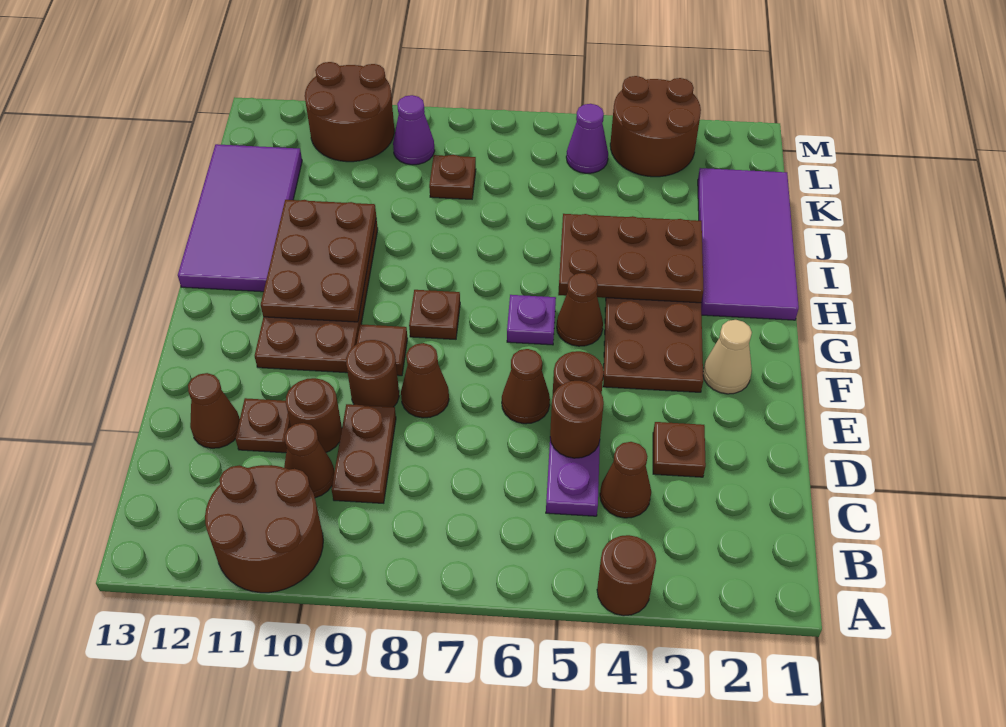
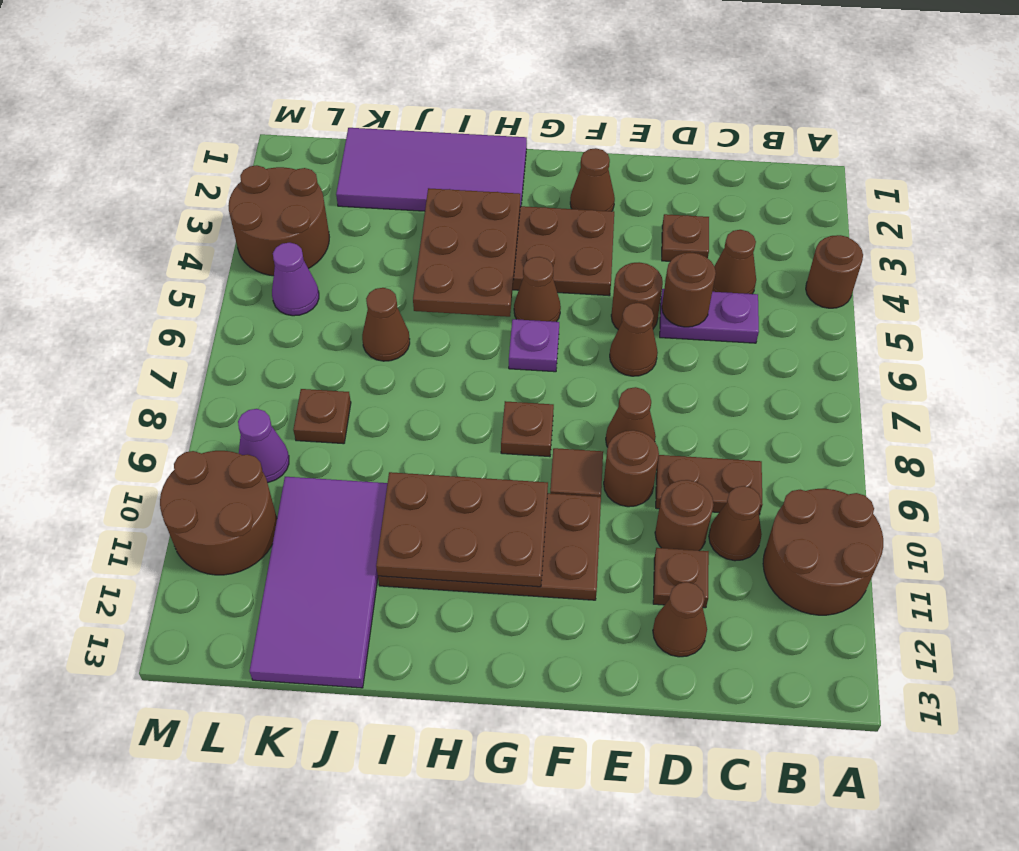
tan 1x1 cone [703,320,752,394] -> brown 1x1 cone [570,148,615,211]
purple 2x4 tile [178,144,302,292] -> purple 2x4 tile turned to [250,477,387,688]
none -> brown 1x1 cone [362,288,410,361]

